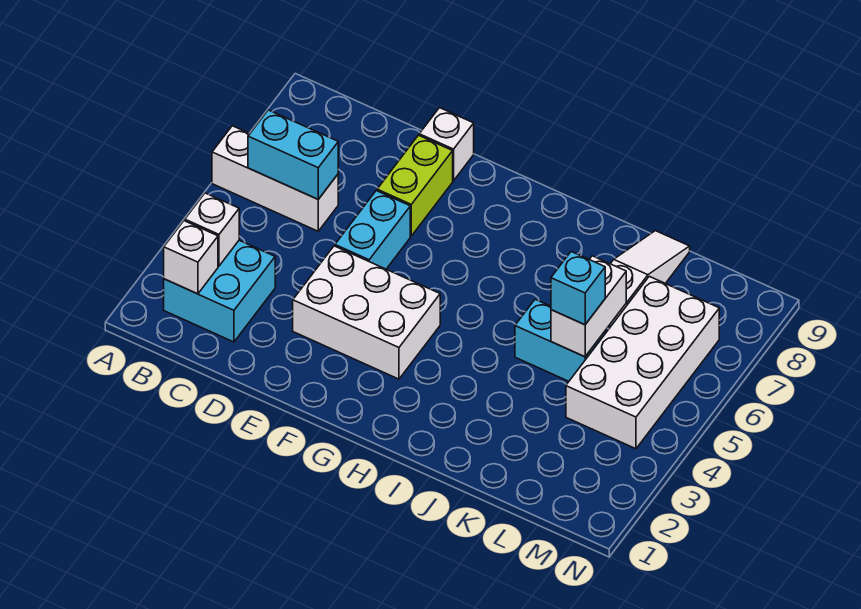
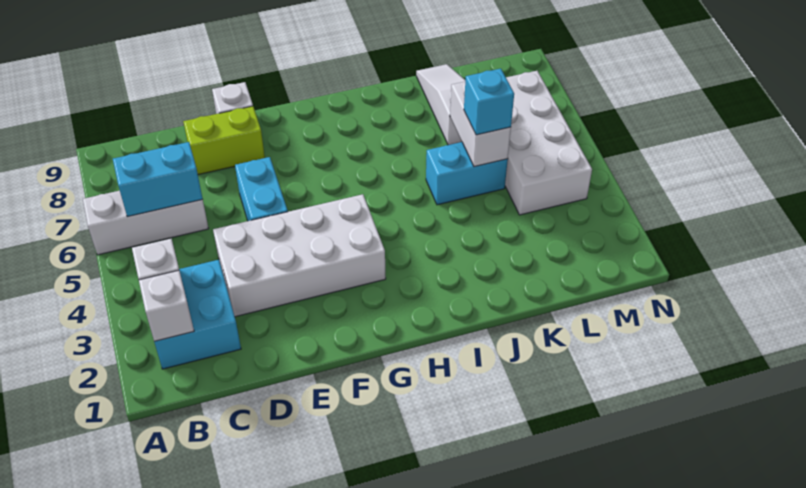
white 2x3 brick [293,246,440,379] -> white 2x4 brick [213,194,386,317]
lime 1x2 brick [377,135,453,236] -> lime 1x2 brick turned to [183,106,265,175]

